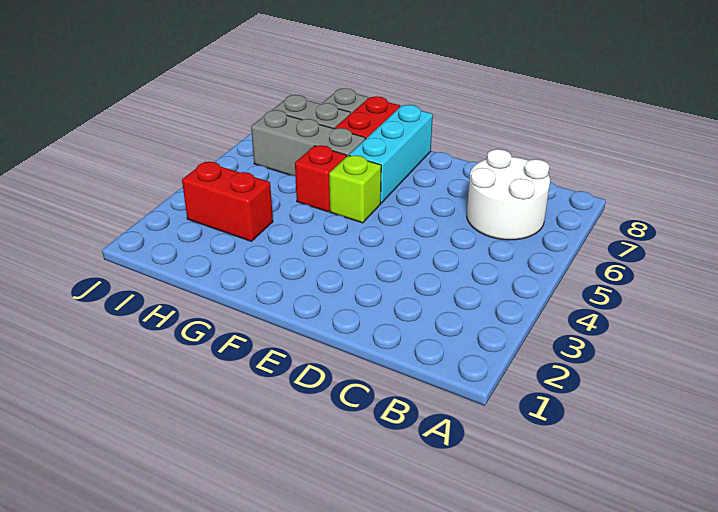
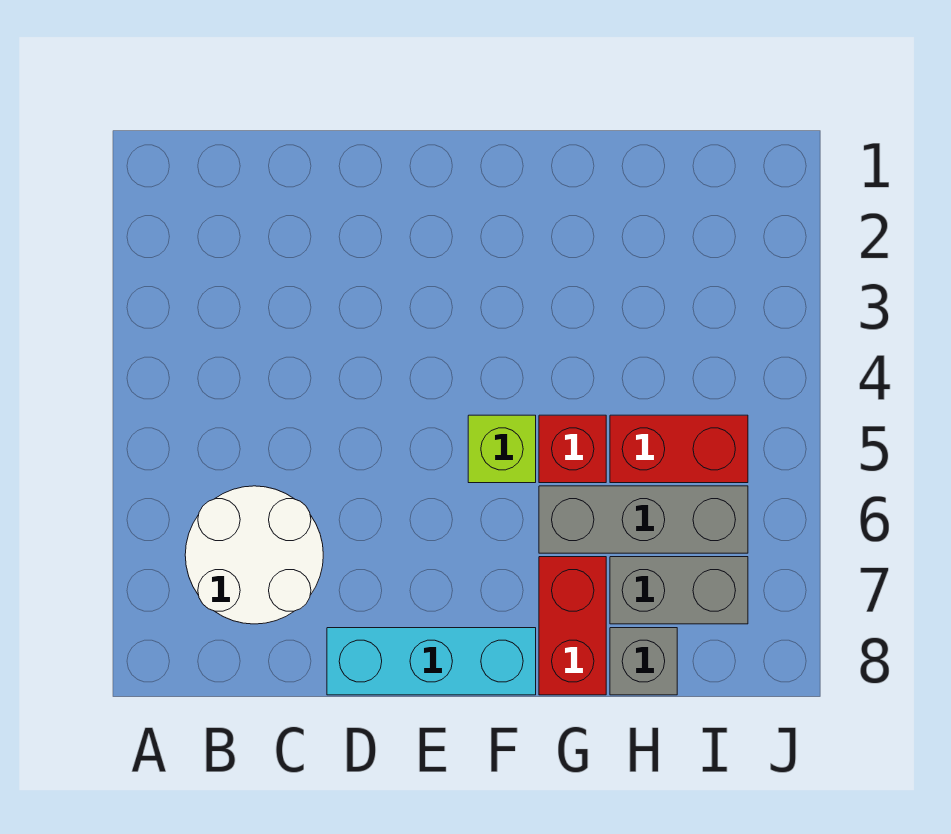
cyan 1x3 brick [349,105,433,203] -> cyan 1x3 brick turned to [327,628,536,695]
red 1x2 brick [182,162,273,241] -> red 1x2 brick moved to [610,415,748,483]

